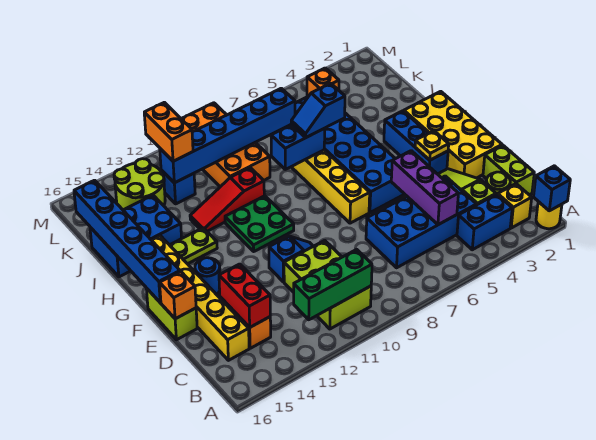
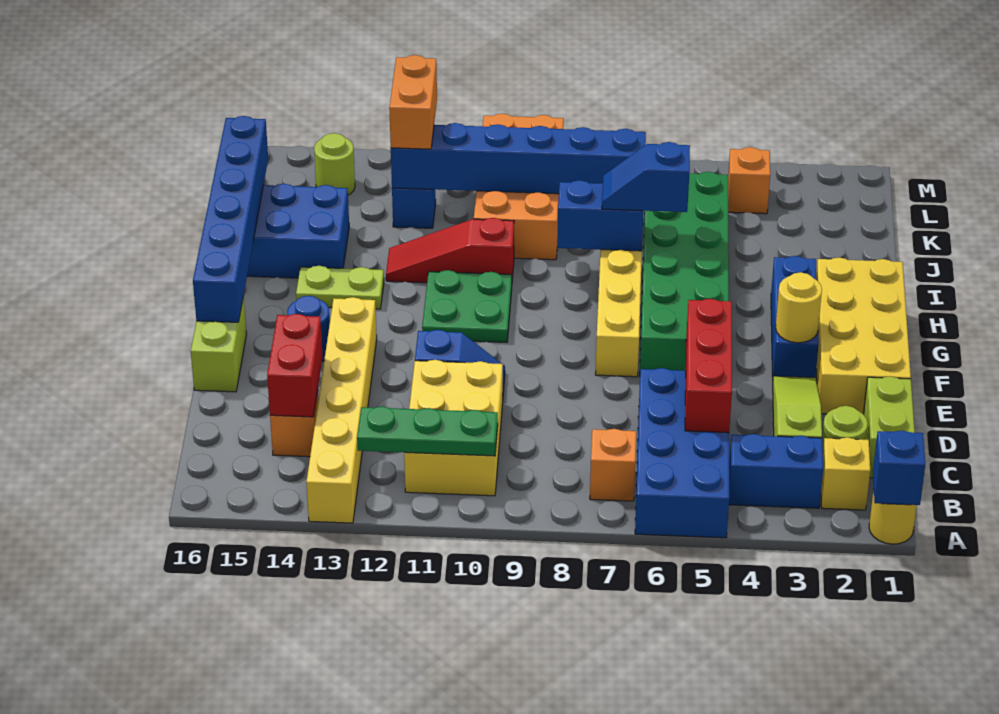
lime 2x3 brick [284,240,371,329] -> yellow 2x3 brick [404,360,503,496]
green 1x3 brick [294,249,372,320] -> green 1x3 plate [357,406,498,456]
blue 2x4 brick [366,176,476,268] -> blue 2x4 brick turned to [635,368,729,538]
purple 1x3 brick [391,151,458,225] -> red 1x3 brick [685,299,732,433]
yellow 1x6 brick [152,236,249,360] -> yellow 1x6 brick moved to [306,297,377,523]
orange 1x1 brick [160,271,196,319] -> orange 1x1 brick moved to [590,429,636,501]
yellow 1x1 plate [415,131,449,160] -> yellow 1x1 round brick [776,272,822,343]
blue 2x6 brick [283,97,404,213] -> green 2x6 brick [640,172,729,371]
lime 2x2 round brick [114,159,165,210] -> lime 1x1 round brick [314,133,355,195]

